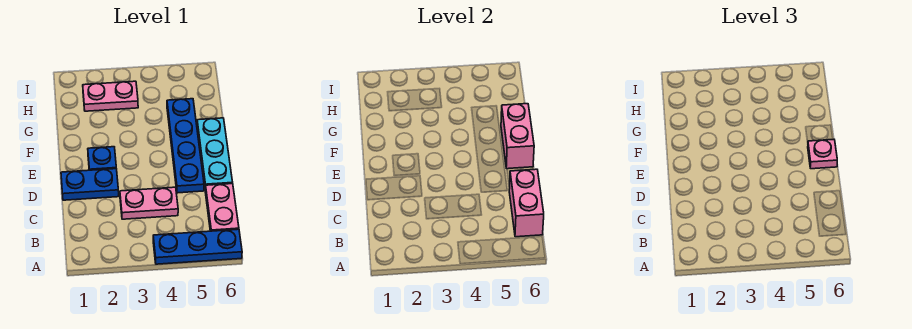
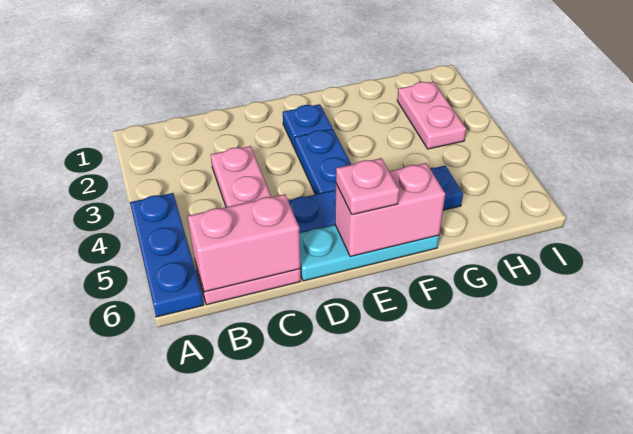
blue 1x2 plate [61,169,119,200] -> blue 1x2 plate moved to [294,129,352,194]

